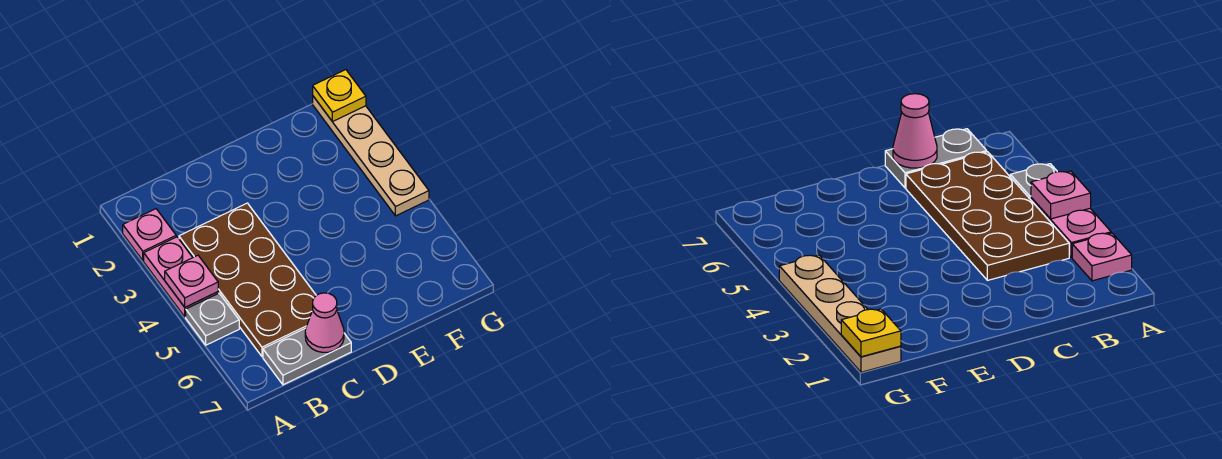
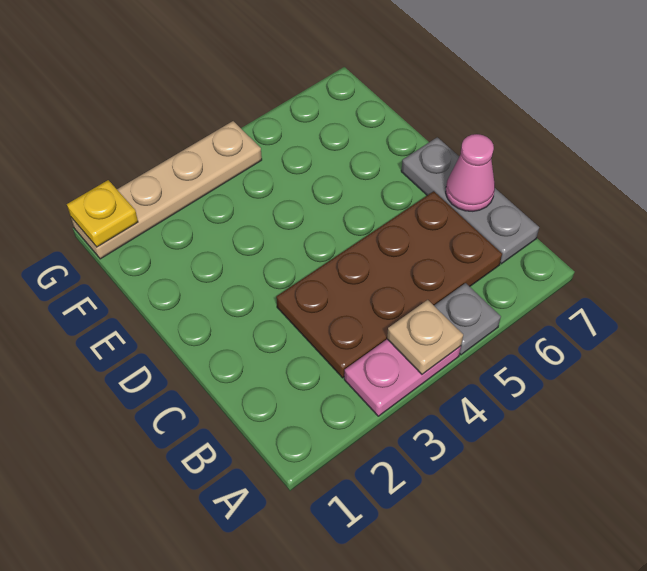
pink 1x1 plate [123,209,176,261] -> none
pink 1x1 plate [165,255,218,307] -> tan 1x1 plate [387,300,463,374]
grey 1x2 plate [263,328,351,385] -> grey 1x3 plate [401,137,539,264]

